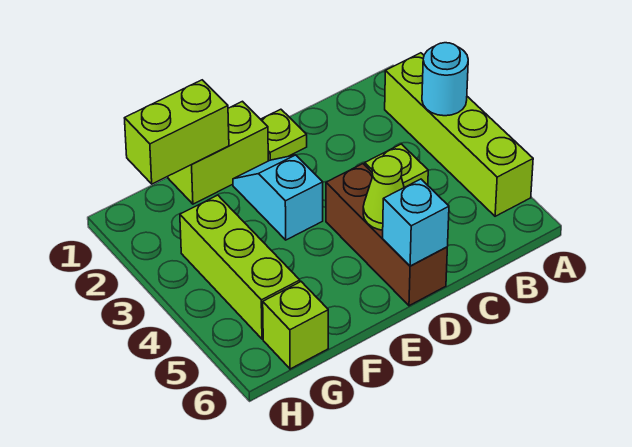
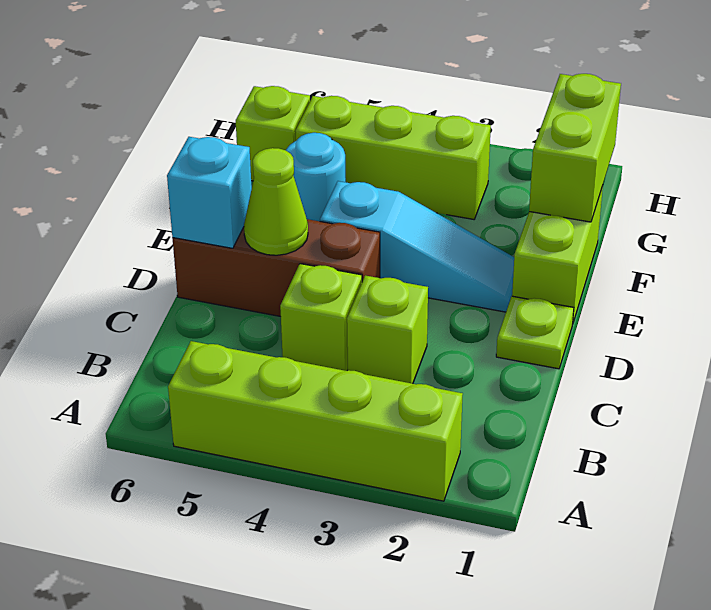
cyan 1x1 round brick [422,43,468,116] -> cyan 1x1 round brick moved to [286,133,346,221]
none -> lime 1x1 brick [347,275,428,384]
cyan 1x2 slope [233,155,323,240] -> cyan 1x3 slope [320,181,514,312]

